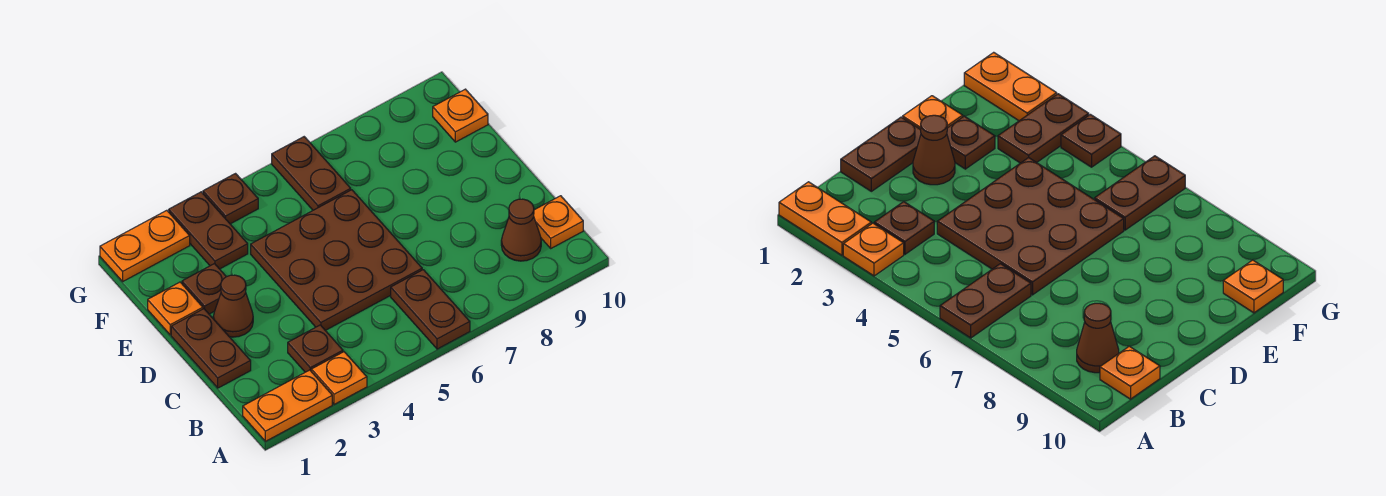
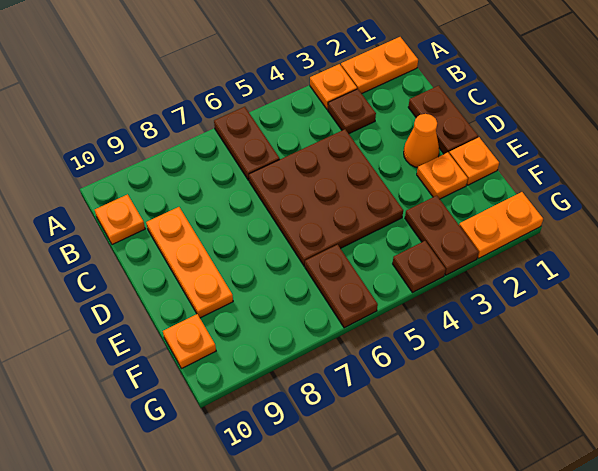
brown 1x1 cone [501,199,541,261] -> none
none -> orange 1x3 plate [146,207,233,318]
brown 1x1 cone [213,275,253,337] -> orange 1x1 cone [404,114,439,168]
brown 1x1 plate [182,264,226,314] -> orange 1x1 plate [417,152,468,199]

